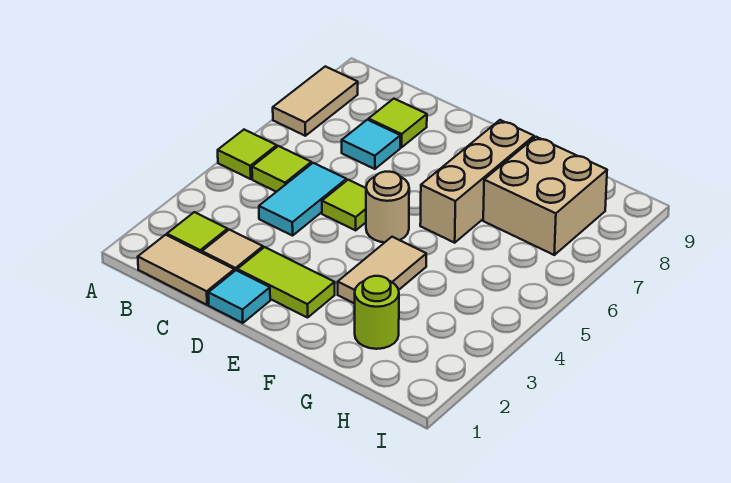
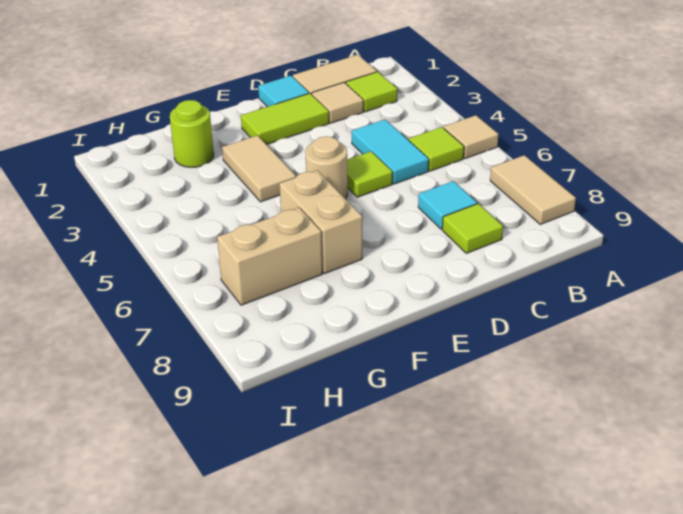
lime 1x1 tile [218,130,277,179] -> tan 1x1 tile [444,115,498,159]
tan 1x3 brick [420,120,534,243] -> tan 1x2 brick [279,170,362,274]
tan 2x2 brick [483,137,607,255] -> tan 1x2 brick [217,208,322,305]

